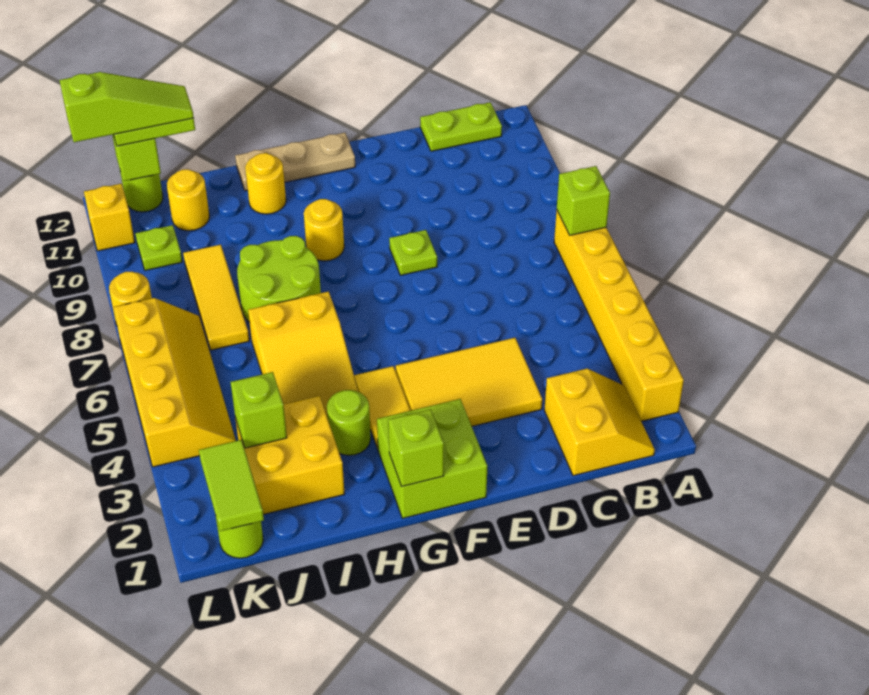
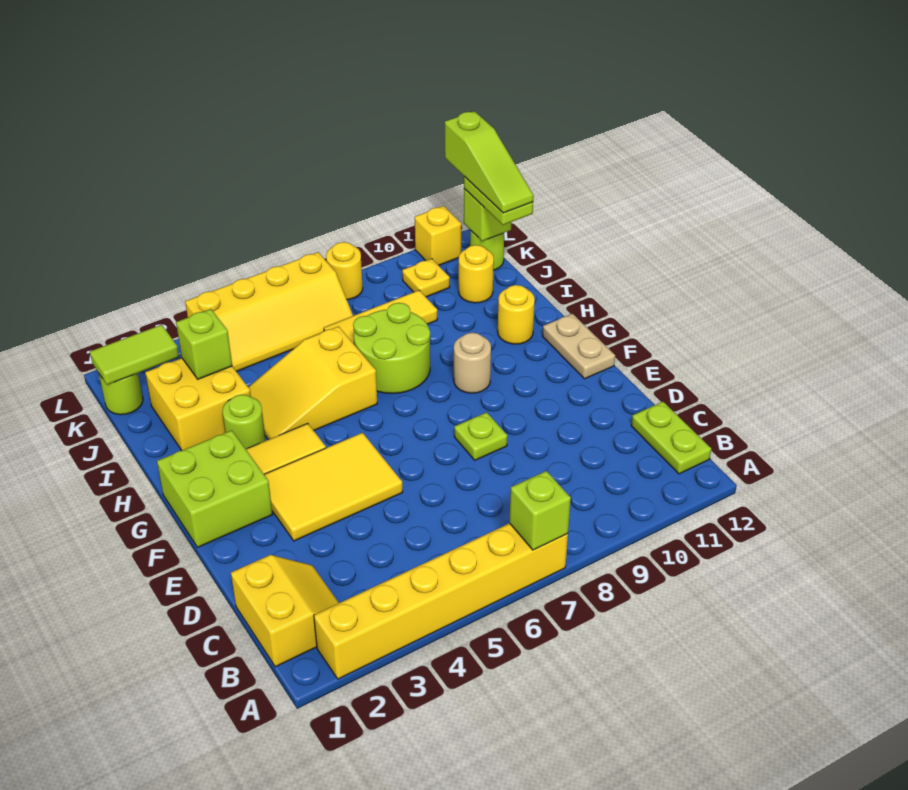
yellow 2x2 slope [544,369,655,476] -> yellow 2x2 slope turned to [231,555,339,667]
yellow 2x3 tile [396,338,542,426] -> yellow 2x3 tile turned to [264,433,403,541]
tan 1x3 plate [235,133,355,191] -> tan 1x2 plate [543,314,615,379]
lime 1x1 brick [388,409,444,487] -> none
yellow 1x1 round brick [304,199,344,261] -> tan 1x1 round brick [454,333,491,393]
lime 1x1 plate [135,225,182,270] -> yellow 1x1 plate [402,259,450,297]

